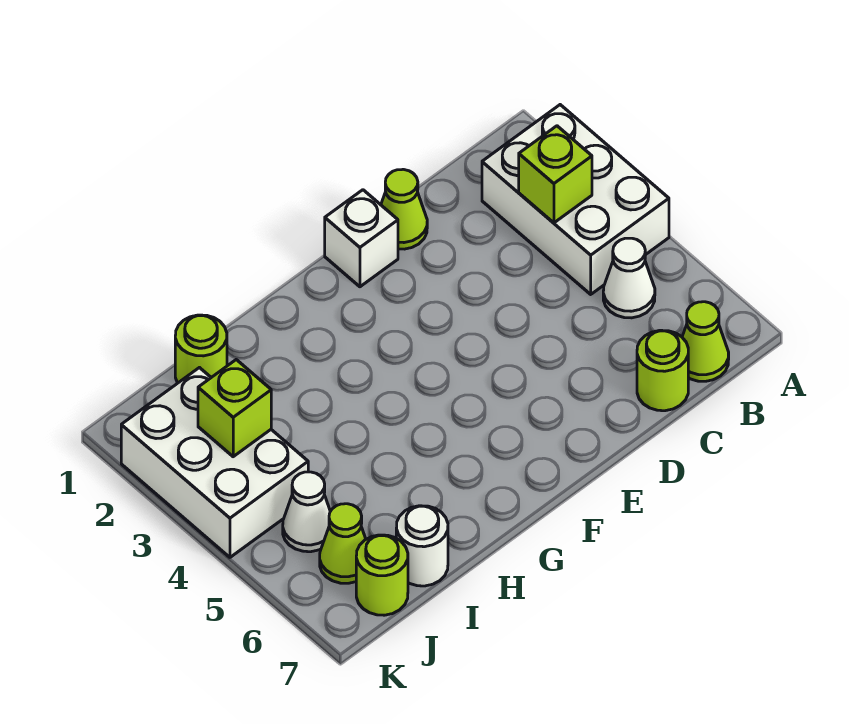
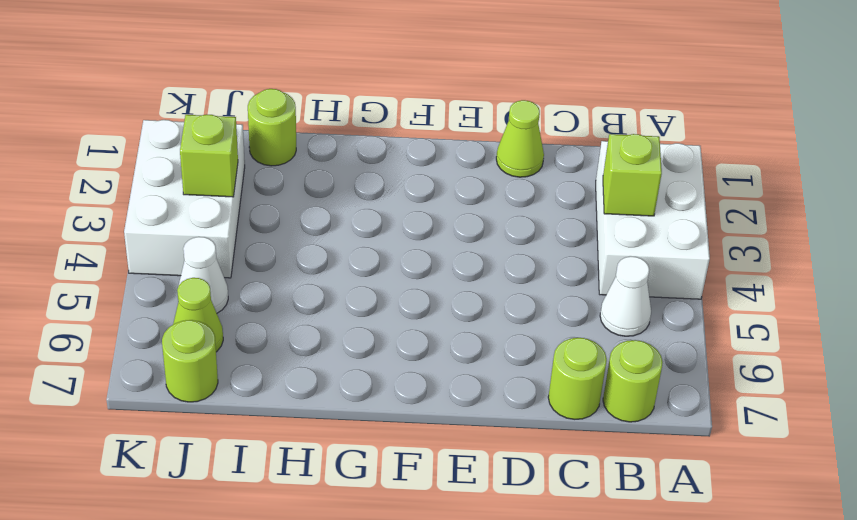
lime 1x1 cone [682,302,729,381] -> lime 1x1 round brick [603,340,663,422]
white 1x1 brick [325,190,398,287] -> none
white 1x1 round brick [396,506,448,586] -> none

